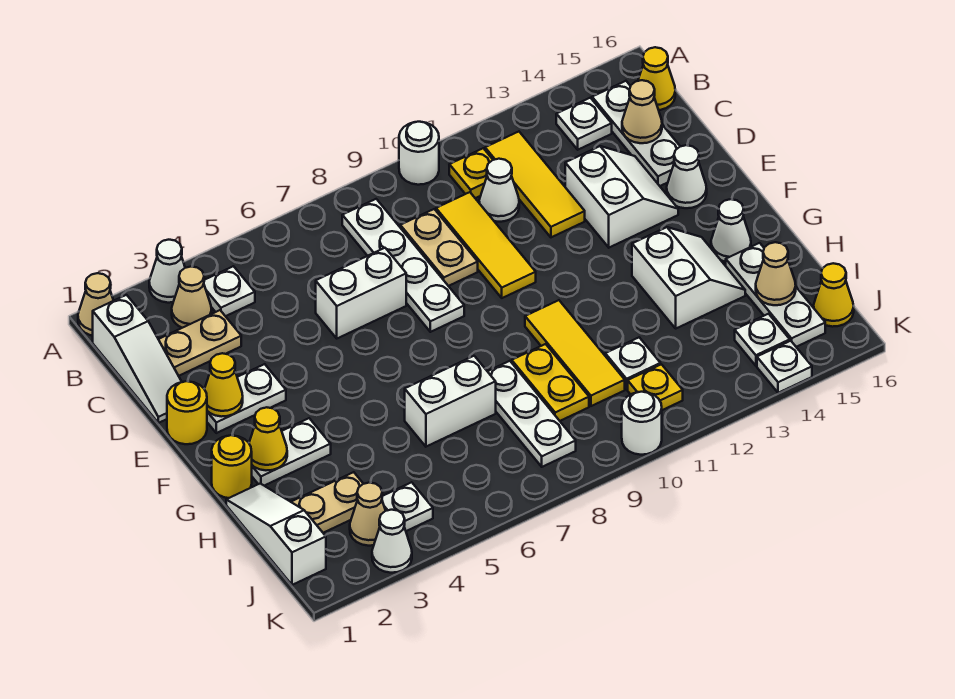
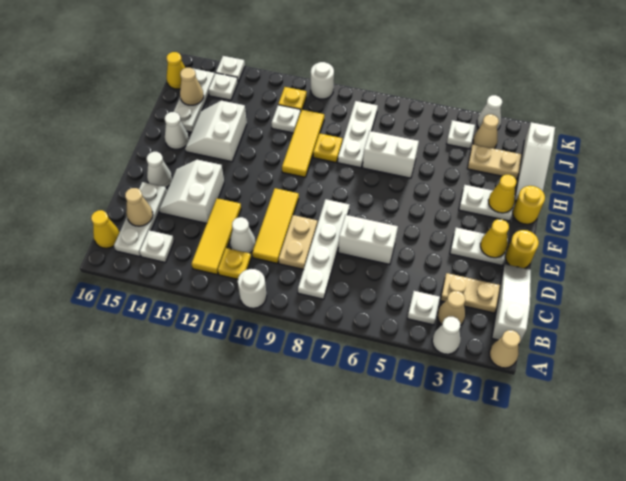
yellow 1x2 plate [512,344,589,421] -> yellow 1x1 plate [313,134,342,162]

